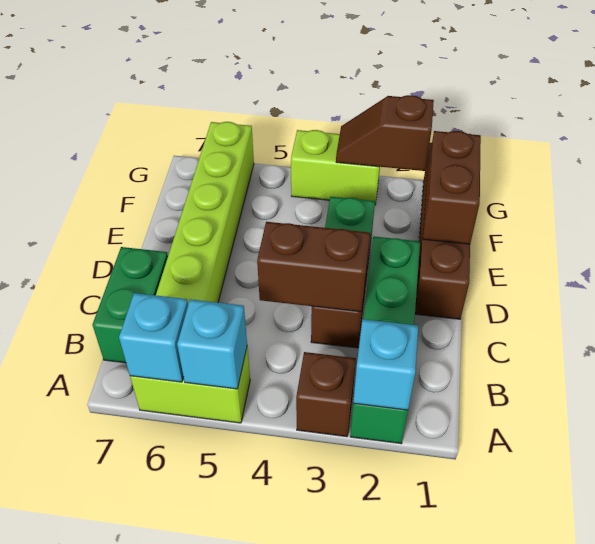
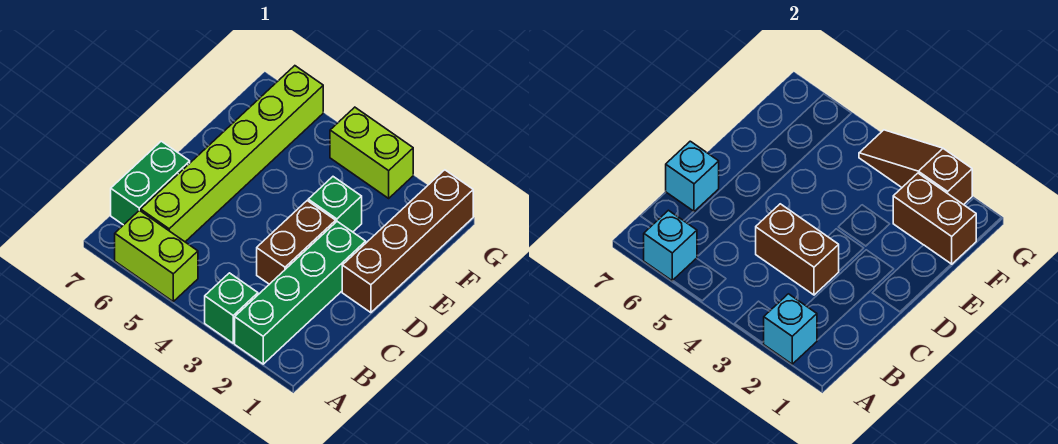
brown 1x1 brick [296,352,356,437] -> green 1x1 brick [205,273,258,343]
cyan 1x1 brick [177,299,247,389] -> cyan 1x1 brick moved to [666,141,719,212]
brown 1x2 brick [423,131,481,244] -> brown 1x2 brick turned to [893,173,976,264]
brown 1x2 slope [336,95,434,171] -> brown 1x3 slope [859,130,972,205]

